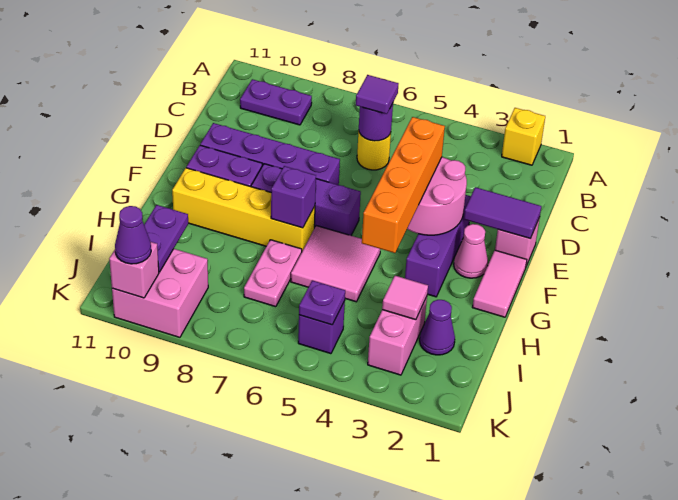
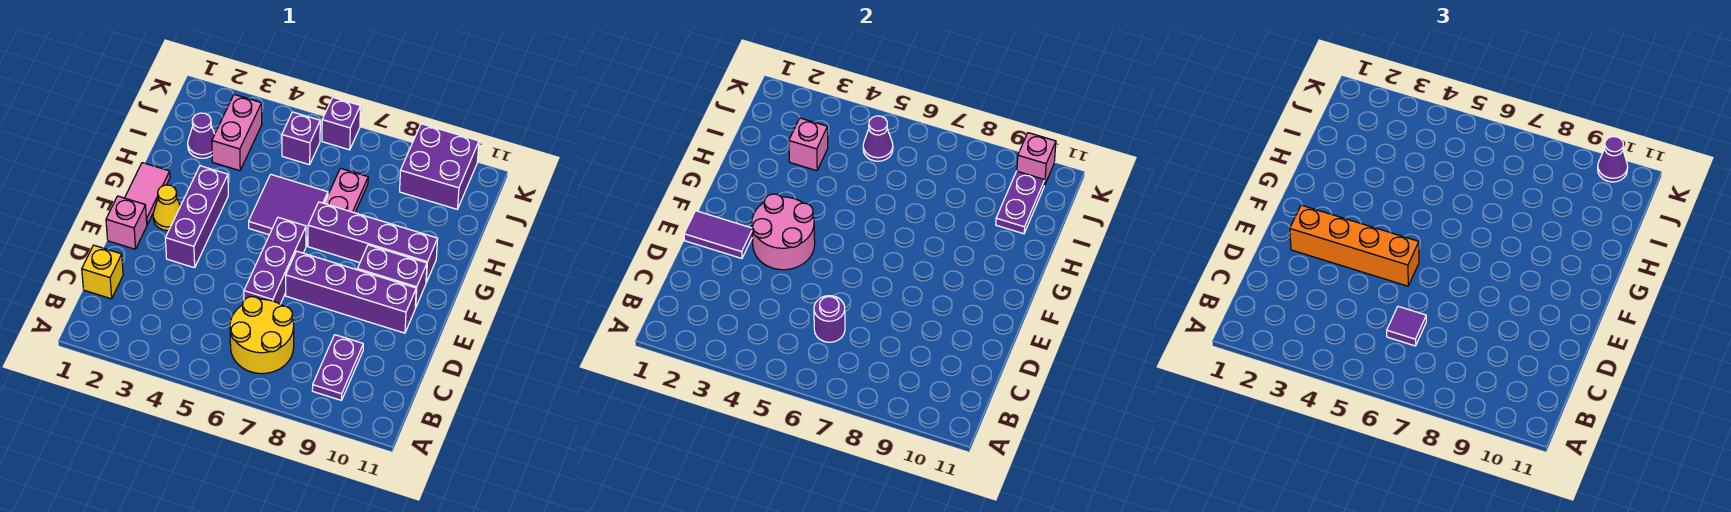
yellow 1x1 brick [502,108,545,165] -> yellow 1x1 brick moved to [82,245,123,299]
purple 1x2 plate [240,79,312,125] -> purple 1x2 plate turned to [312,335,363,400]
yellow 1x1 round brick [357,131,391,170] -> yellow 2x2 round brick [230,297,294,374]
orange 1x4 brick [362,117,445,253] -> orange 1x4 brick turned to [1290,205,1419,286]
pink 1x1 cone [454,224,488,278] -> yellow 1x1 cone [153,185,180,231]
purple 1x3 brick [251,164,361,235] -> purple 1x3 brick turned to [244,217,306,304]
pink 2x2 tile [291,226,380,302] -> purple 2x2 tile [249,174,328,246]
yellow 1x4 brick [172,168,315,251] -> purple 1x4 brick [308,202,438,282]
purple 1x1 brick [271,166,316,228] -> purple 1x1 brick moved to [322,97,360,150]
pink 1x1 tile [382,276,428,320] -> pink 1x1 brick [789,118,828,171]
purple 1x1 plate [299,280,345,325] -> purple 1x1 cone [863,116,893,161]
pink 2x2 brick [112,249,208,337] -> purple 2x2 brick [400,124,479,209]

